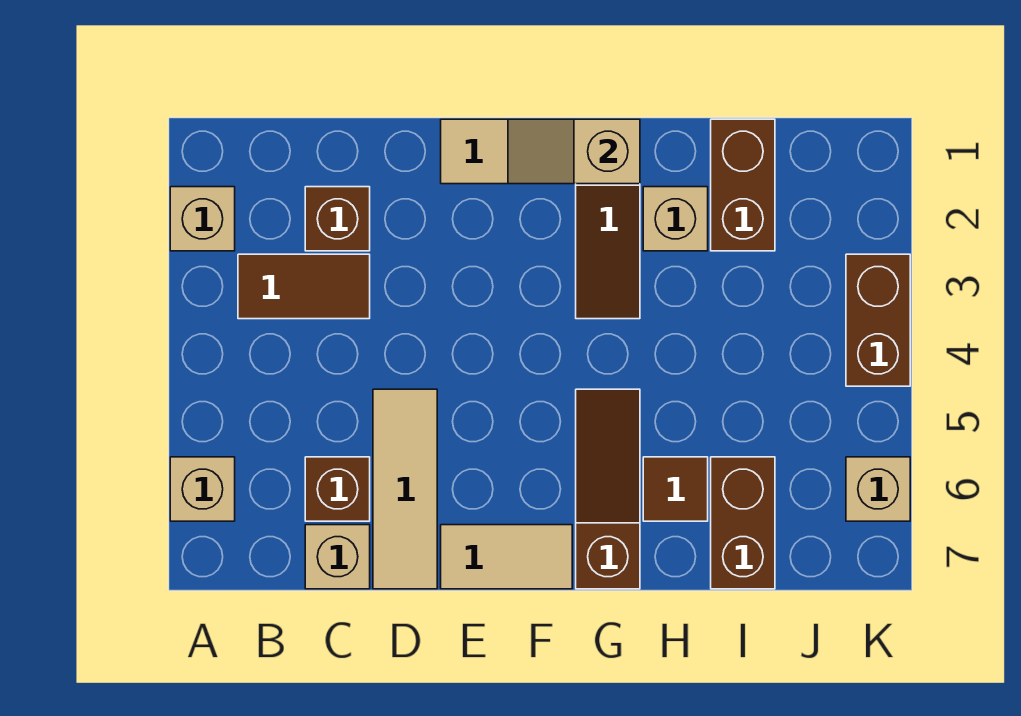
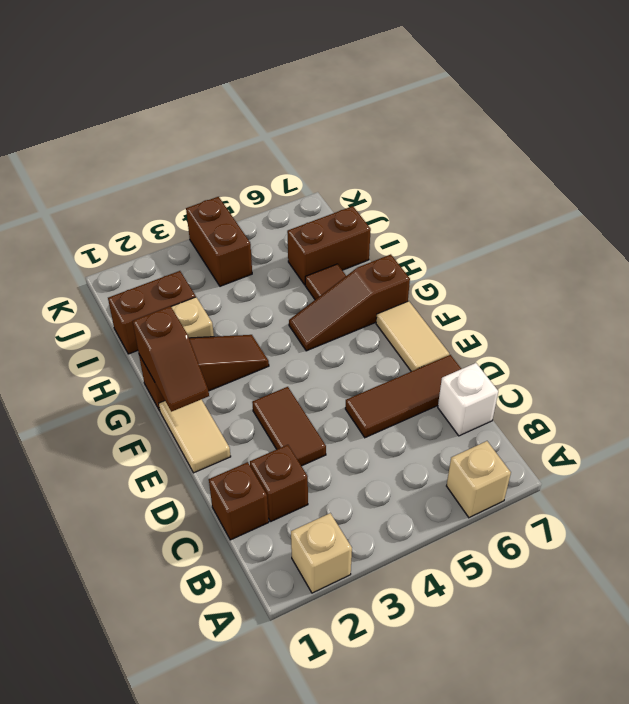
brown 1x2 tile [238,254,370,319] -> brown 1x2 tile moved to [252,387,326,466]
brown 1x1 brick [305,457,370,521] -> brown 1x1 brick moved to [209,462,269,540]
tan 1x1 brick [305,525,370,589] -> white 1x1 brick [438,363,498,436]
tan 1x3 tile [373,389,437,589] -> brown 1x3 tile [345,355,461,438]
tan 1x2 slope [508,119,640,184] -> brown 1x2 slope [133,306,209,412]
brown 1x2 brick [846,254,910,386] -> brown 1x2 brick turned to [186,197,252,286]
tan 1x1 brick [846,457,910,521] -> none

